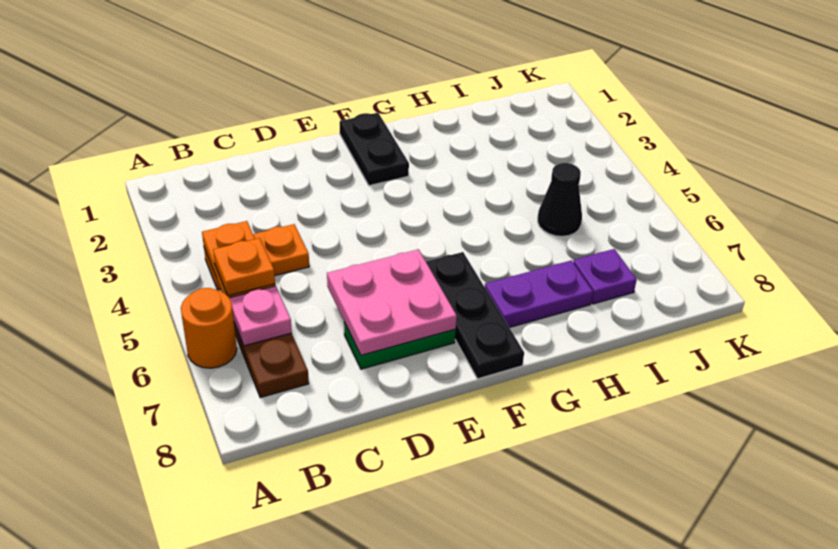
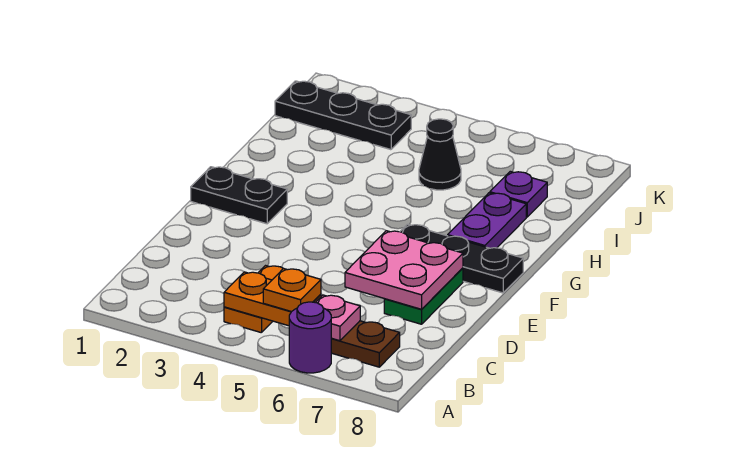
orange 1x1 round brick [181,288,237,368] -> purple 1x1 round brick [289,302,331,373]
none -> black 1x3 plate [275,81,411,150]

